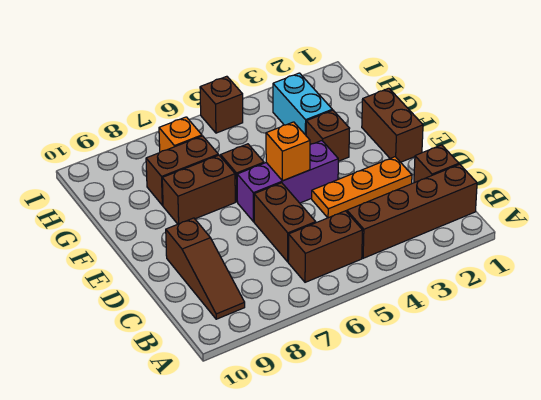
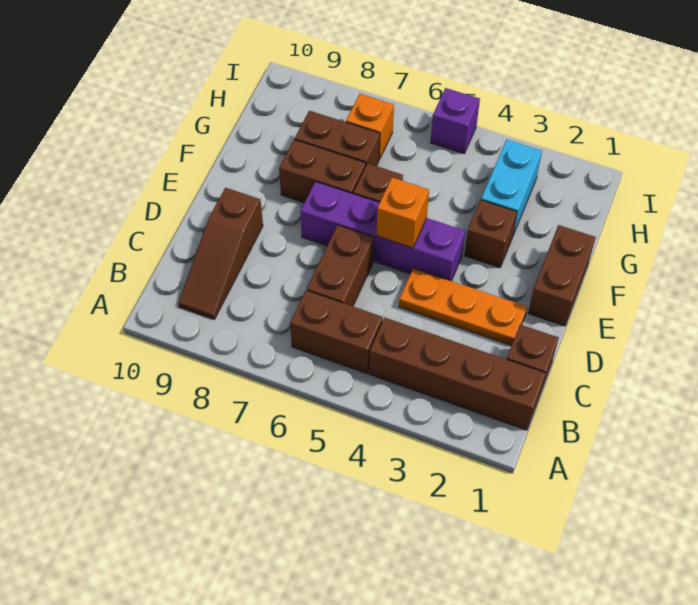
purple 1x3 brick [237,141,338,222] -> purple 1x4 brick [300,182,465,281]
brown 1x1 brick [200,76,243,133] -> purple 1x1 brick [430,88,480,153]

